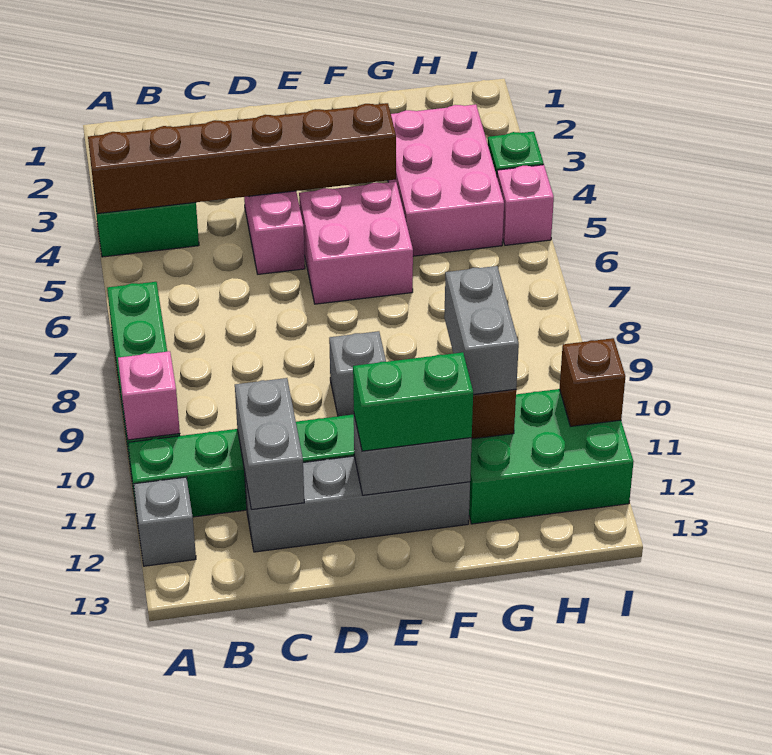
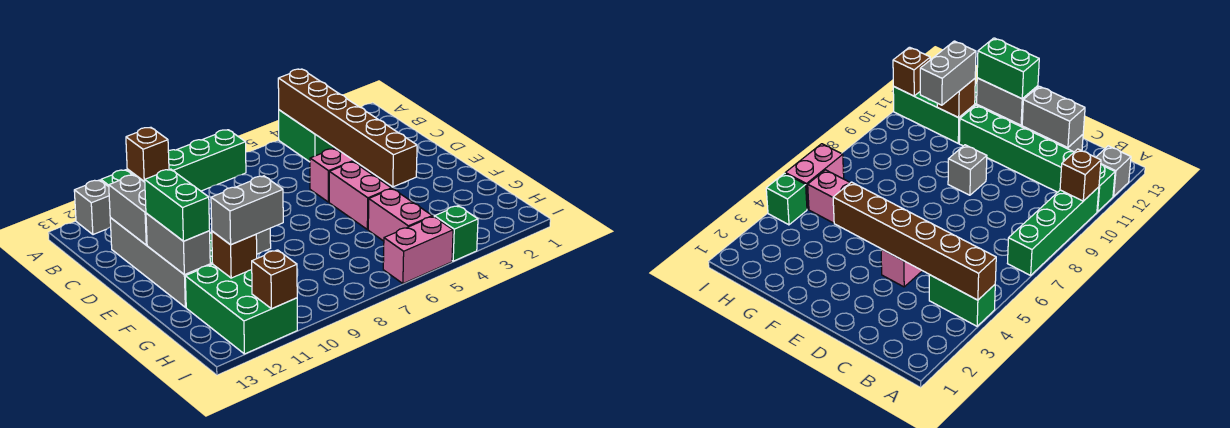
pink 1x1 brick [118,351,180,440] -> brown 1x1 brick [126,127,169,181]
grey 1x2 brick [235,378,304,510] -> grey 1x2 brick turned to [109,175,147,245]
pink 2x2 brick [299,182,413,304] -> pink 1x2 brick [329,162,392,230]
pink 2x3 brick [388,104,504,256] -> pink 1x2 brick [368,189,432,241]
pink 1x1 brick [497,165,554,245] -> pink 1x2 brick [383,216,453,283]

